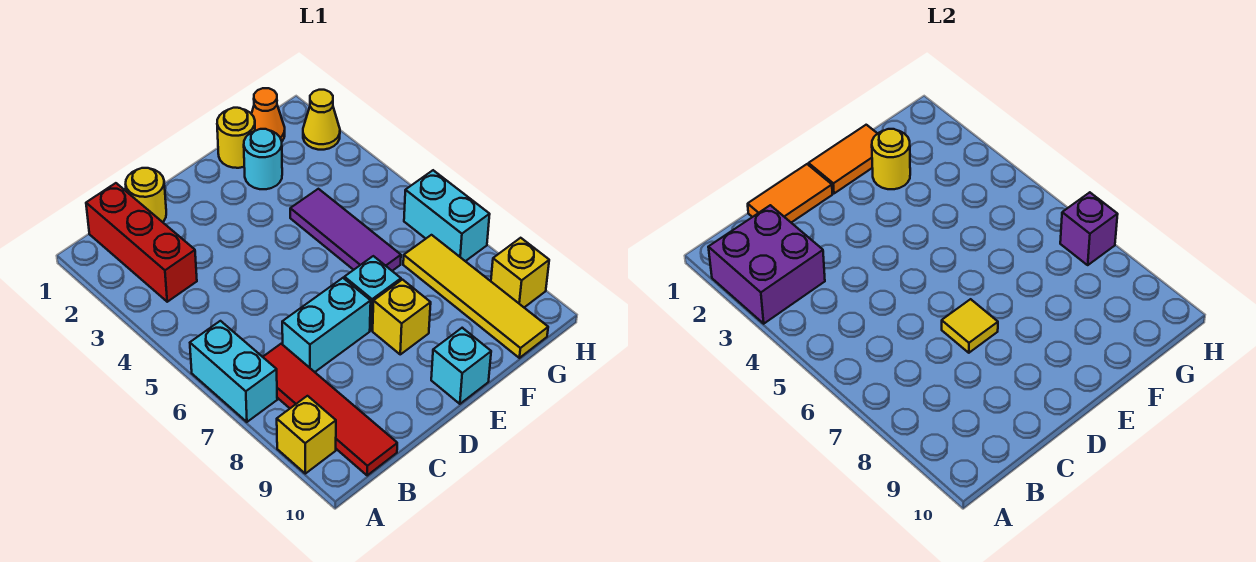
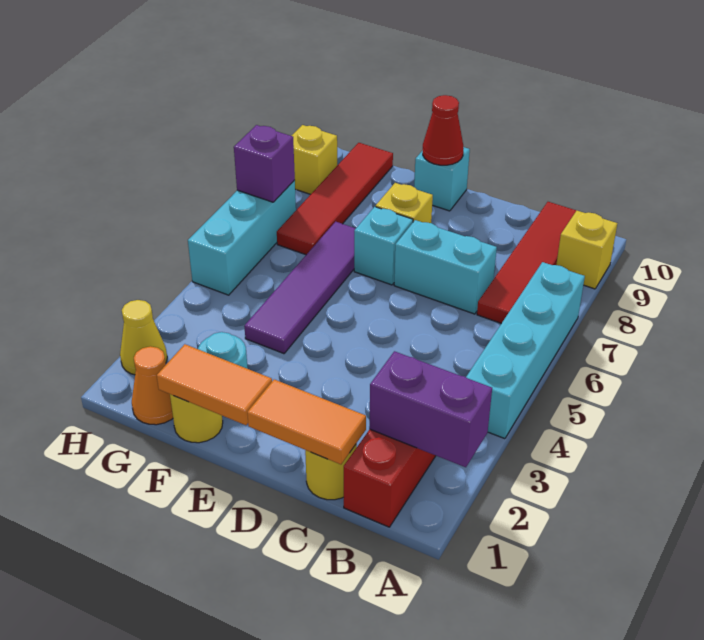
purple 2x2 brick [708,205,825,324] -> purple 1x2 brick [369,351,492,467]
cyan 1x2 brick [190,321,277,422] -> cyan 1x4 brick [466,262,585,439]
yellow 1x1 tile [942,299,998,353] -> none
none -> red 1x1 cone [423,95,464,165]
yellow 1x1 round brick [872,129,910,189] -> none
purple 1x3 tile [290,189,401,271] -> purple 1x4 tile [244,222,356,354]
yellow 1x4 tile [403,235,548,358] -> red 1x4 tile [277,143,393,255]
cyan 1x2 brick [404,170,490,261] -> cyan 1x3 brick [188,180,296,295]

